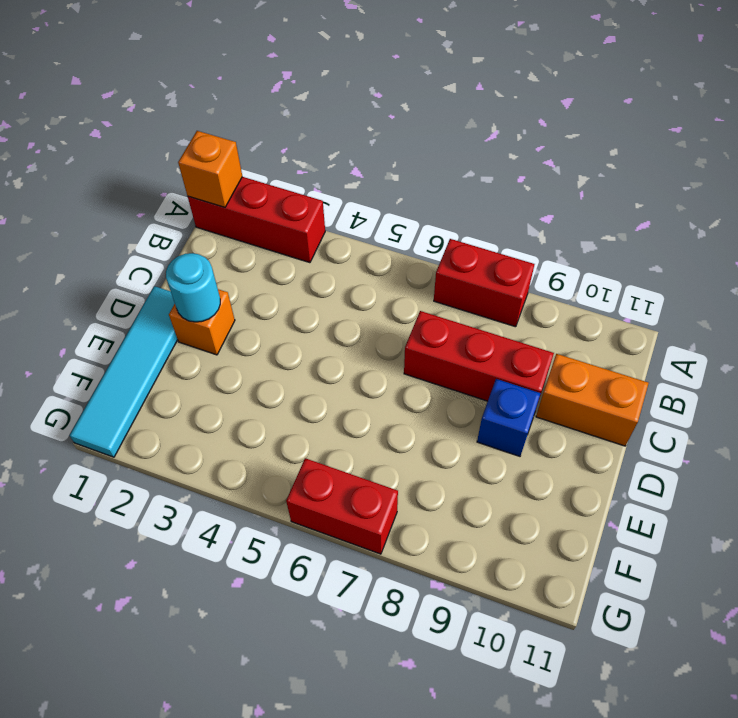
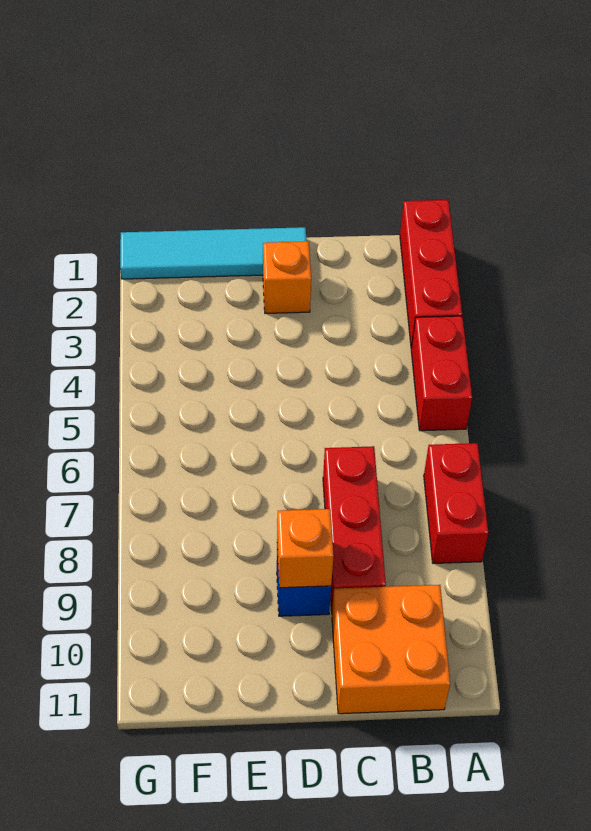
orange 1x1 brick [178,131,242,207] -> orange 1x1 brick moved to [277,509,334,588]
orange 1x2 brick [536,354,649,446] -> orange 2x2 brick [332,585,450,714]
cyan 1x1 round brick [166,253,220,322] -> none
red 1x2 brick [286,458,398,554] -> red 1x2 brick moved to [411,316,472,431]

